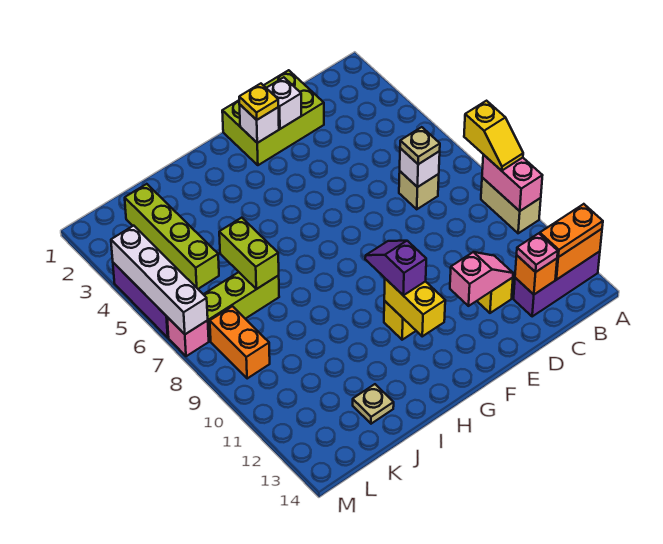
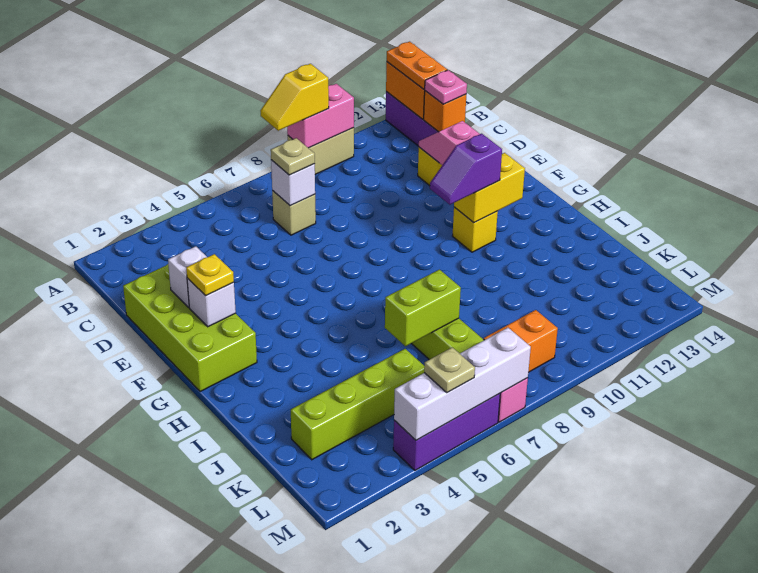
yellow 1x2 slope [464,101,523,171] -> yellow 1x2 slope turned to [261,64,329,131]
lime 2x3 brick [222,70,324,165] -> lime 2x4 brick [123,264,257,392]
tan 1x1 plate [353,384,394,424] -> tan 1x1 plate moved to [424,347,475,393]

